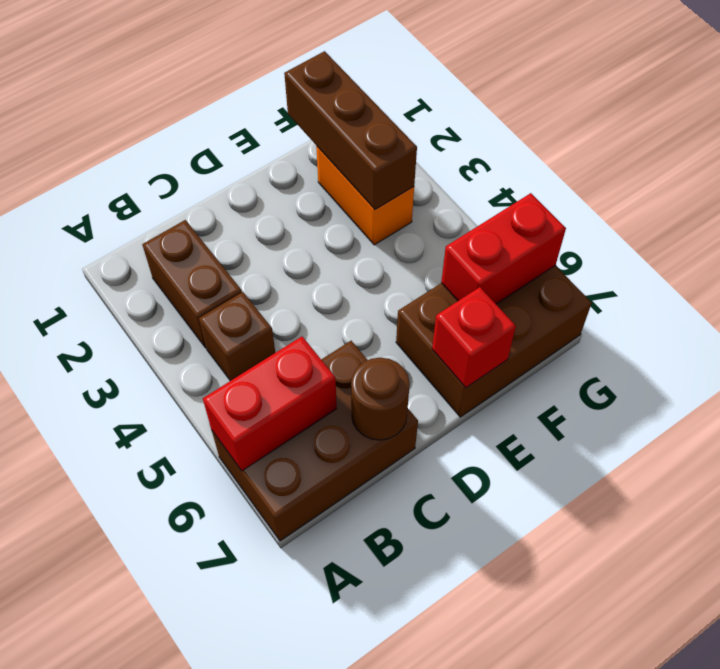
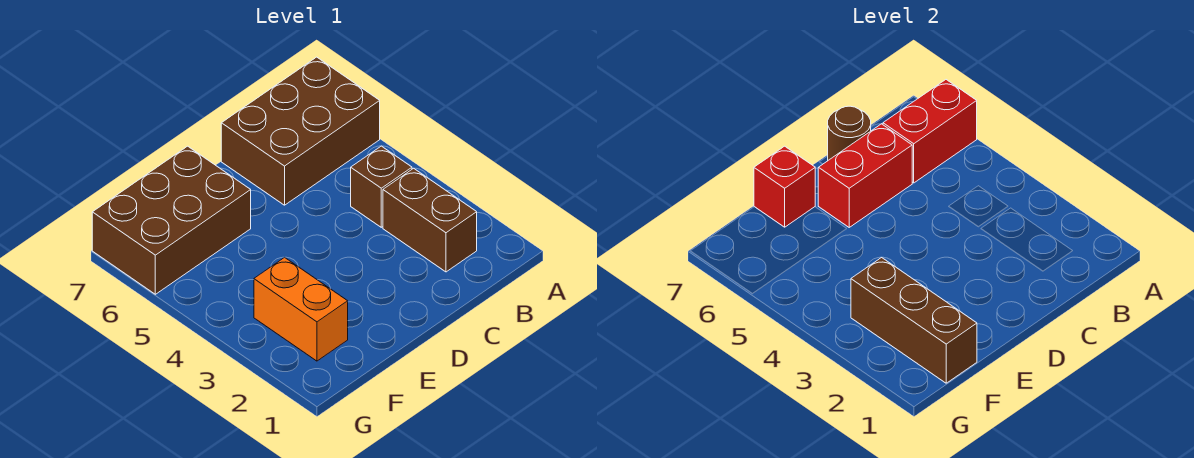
red 1x2 brick [441,193,566,304] -> red 1x2 brick moved to [818,124,912,227]

